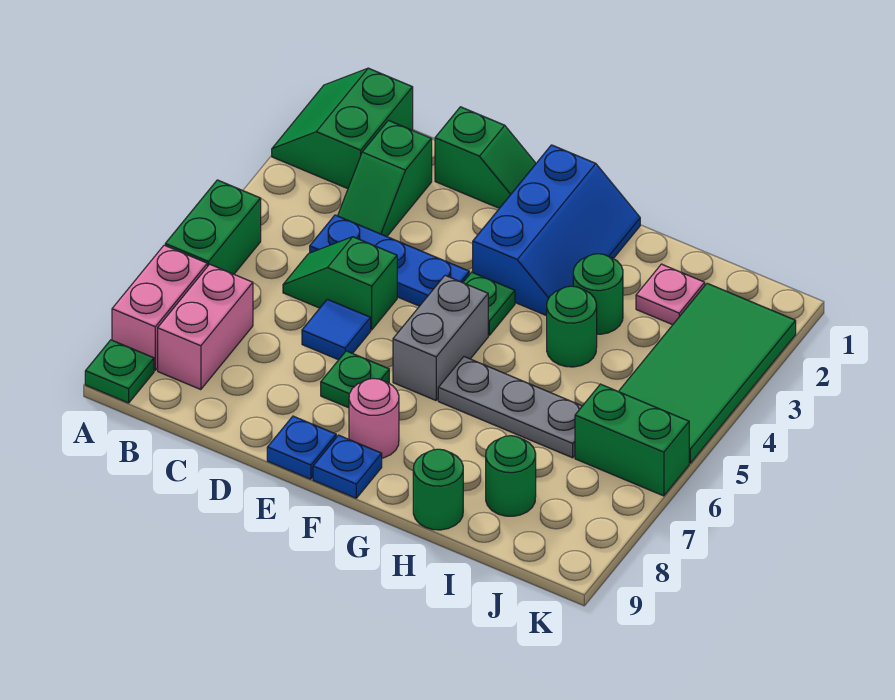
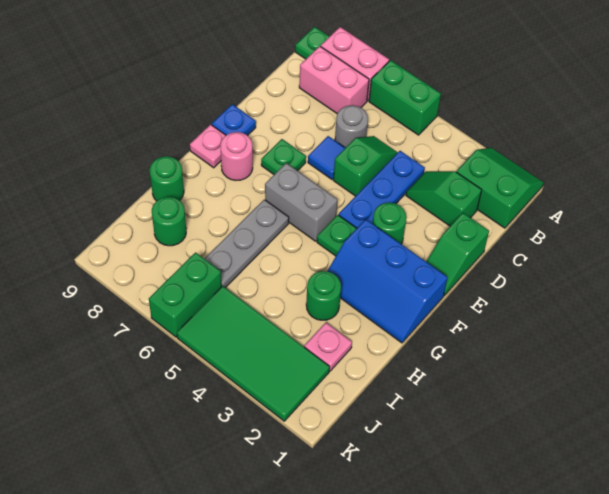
none -> grey 1x1 round brick [335,105,368,148]
blue 1x1 plate [313,435,382,498] -> pink 1x1 plate [190,124,226,168]
green 1x1 round brick [547,286,597,367] -> green 1x1 round brick moved to [373,203,406,244]

